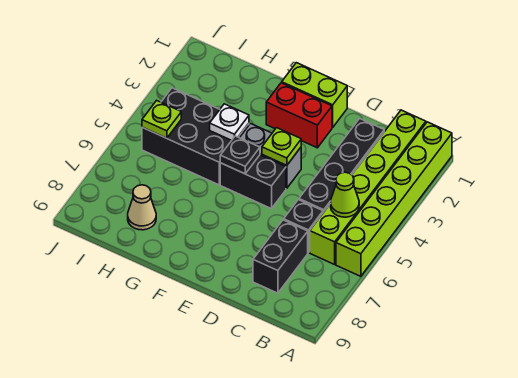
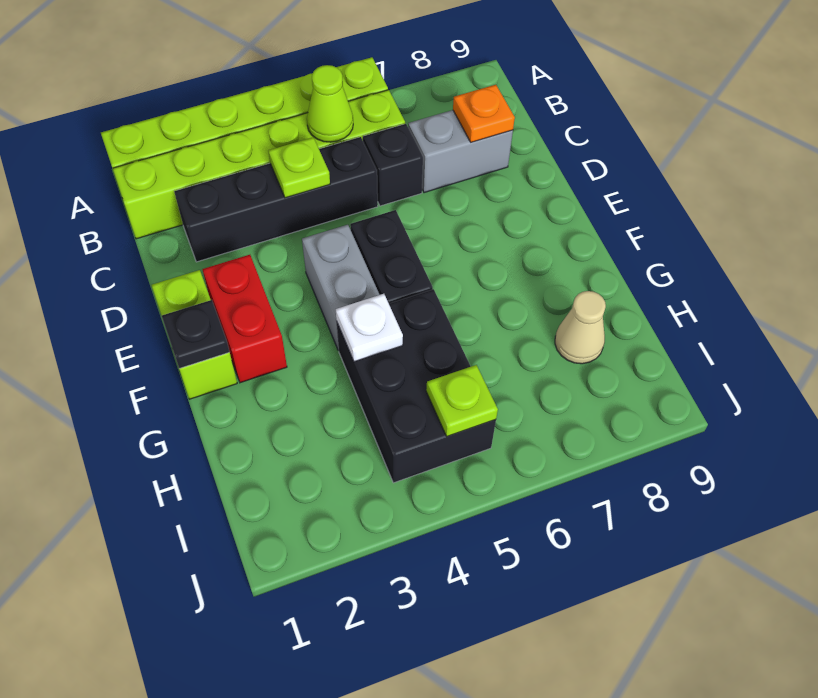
black 1x2 brick [253,220,308,293] -> grey 1x2 brick [408,110,513,193]
none -> orange 1x1 plate [453,85,515,142]
lime 1x1 plate [262,128,301,166] -> lime 1x1 plate moved to [268,138,330,198]
black 1x1 plate [220,136,260,174] -> black 1x1 plate moved to [162,300,229,369]

